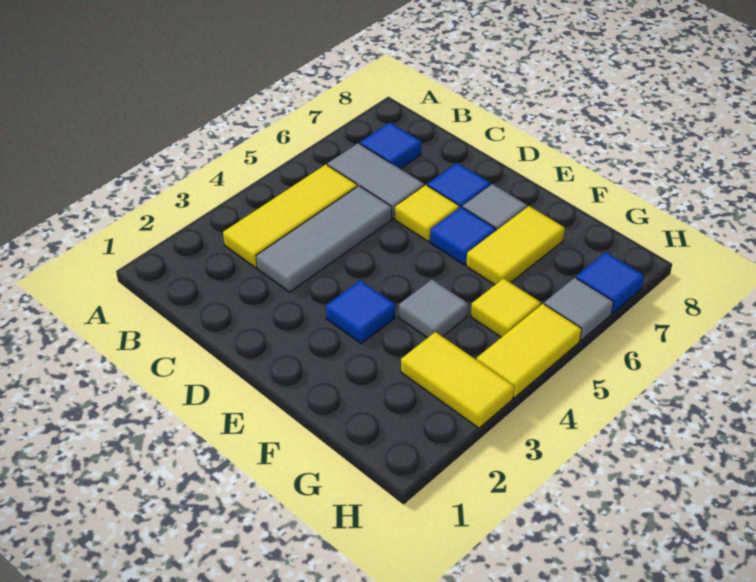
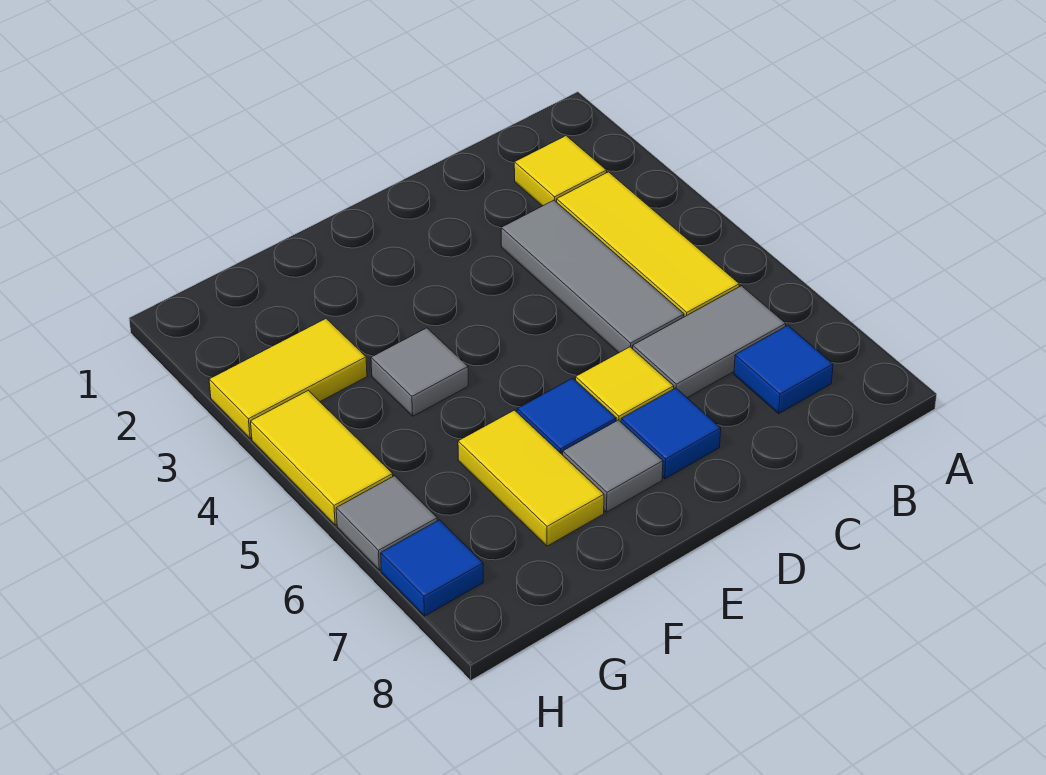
blue 1x1 tile [326,280,395,344] -> none
yellow 1x1 tile [471,278,541,337] -> yellow 1x1 tile moved to [514,136,607,206]

